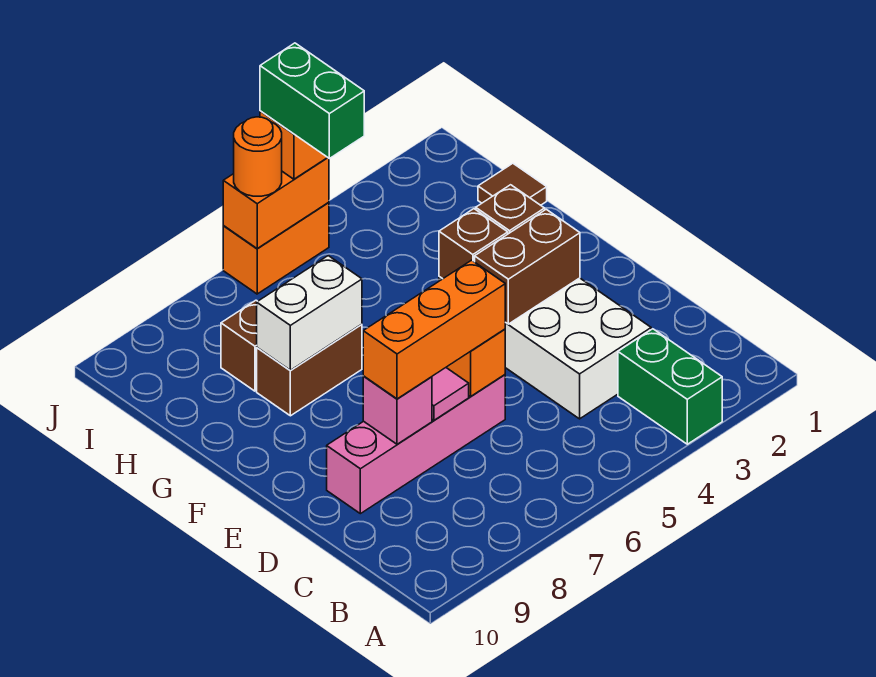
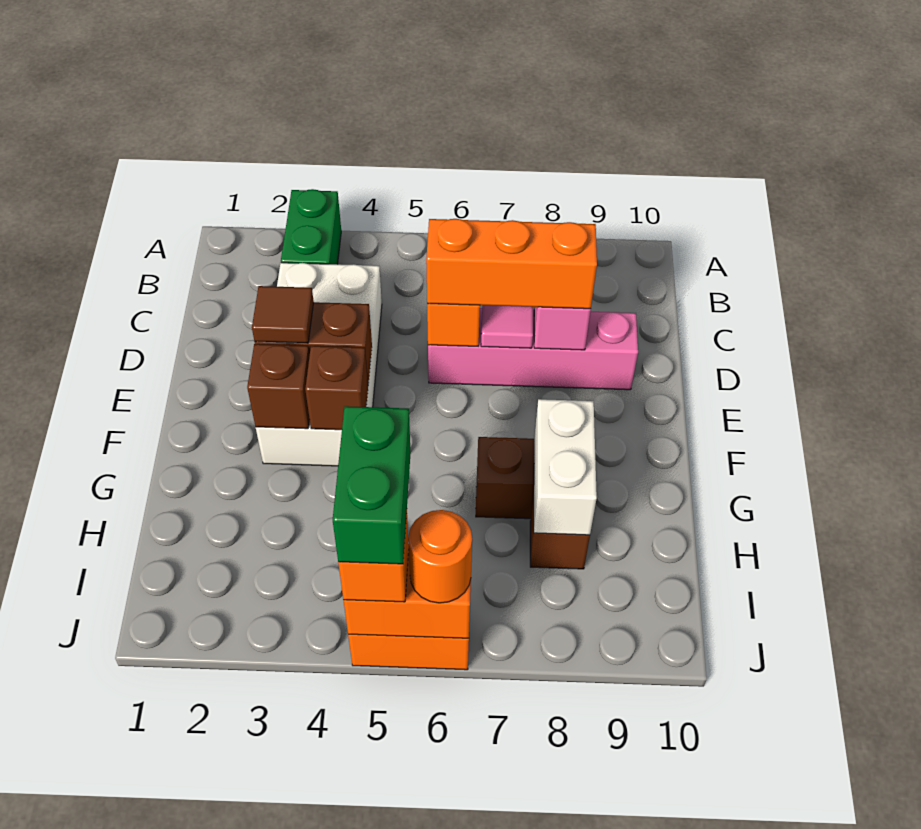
white 1x2 brick [257,256,362,371] -> white 1x2 brick turned to [534,399,597,535]
brown 1x1 tile [478,164,547,205] -> brown 1x1 tile moved to [252,286,314,343]

